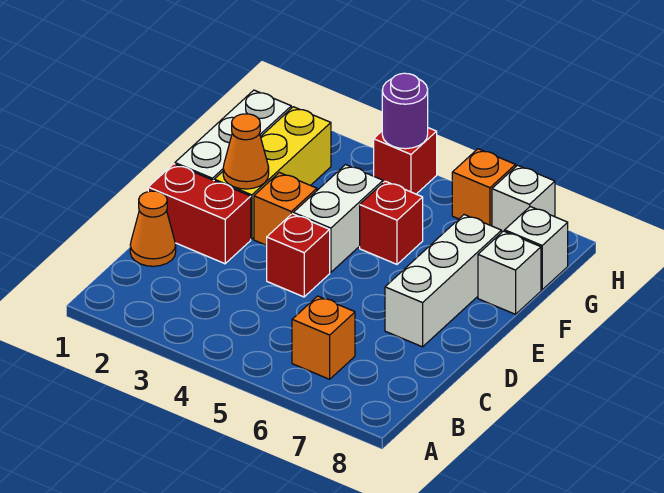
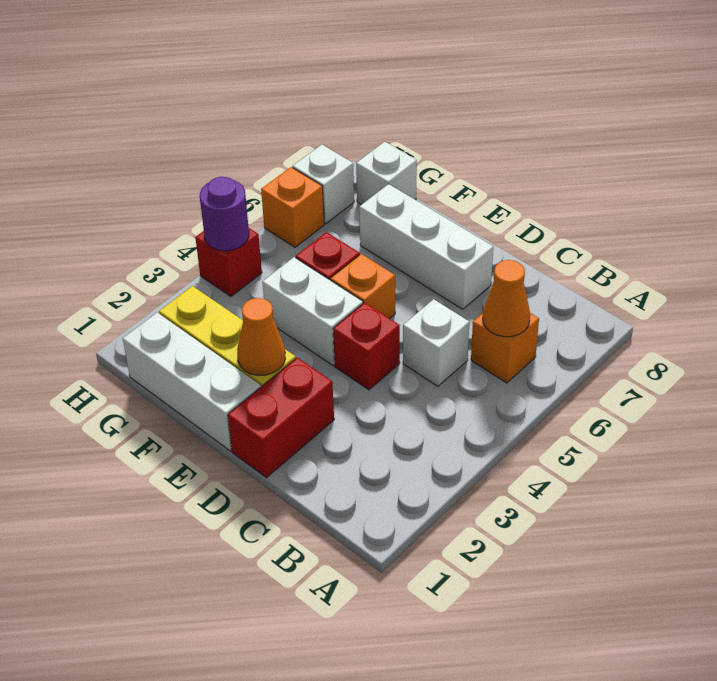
orange 1x1 cone [130,191,176,266] -> orange 1x1 cone moved to [483,260,530,337]
orange 1x1 brick [254,173,317,245] -> orange 1x1 brick moved to [330,254,395,318]
white 1x1 brick [478,231,541,314] -> white 1x1 brick moved to [403,299,469,386]

